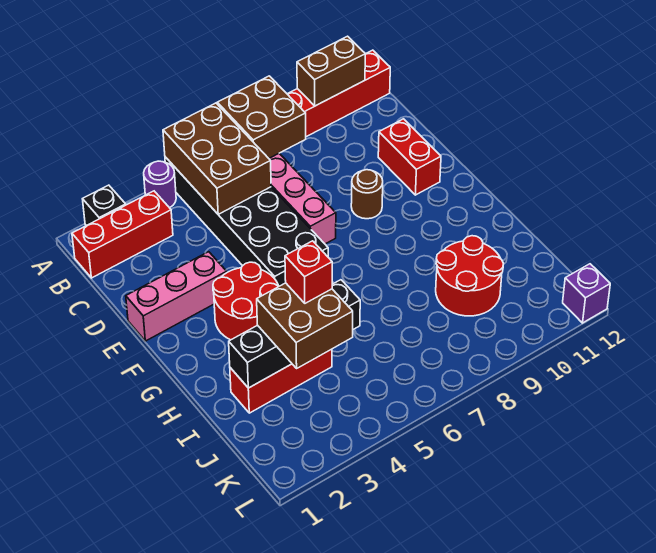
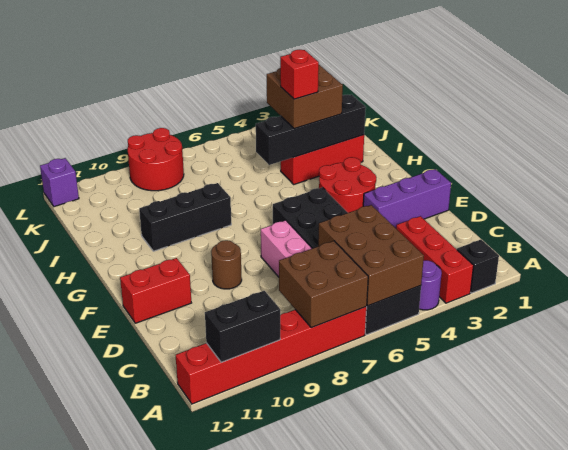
brown 1x2 brick [297,36,365,106] -> black 1x2 brick [205,291,280,362]
red 1x3 brick [72,191,173,278] -> red 1x3 brick turned to [396,216,474,303]
red 1x2 brick [378,119,441,195] -> red 1x2 brick turned to [120,258,191,323]
pink 1x3 brick [126,252,227,341] -> purple 1x3 brick [363,169,451,228]
none -> black 1x3 brick [139,183,231,251]
red 2x2 round brick [436,236,503,316] -> red 2x2 round brick moved to [128,128,184,191]

